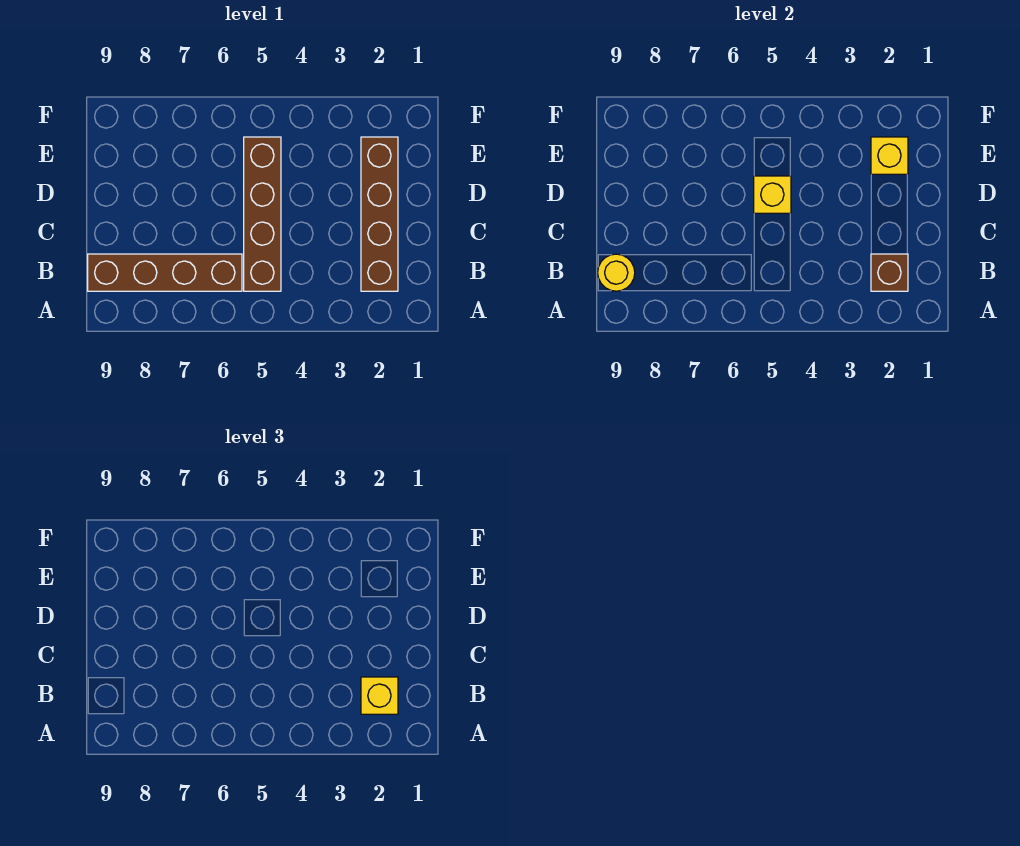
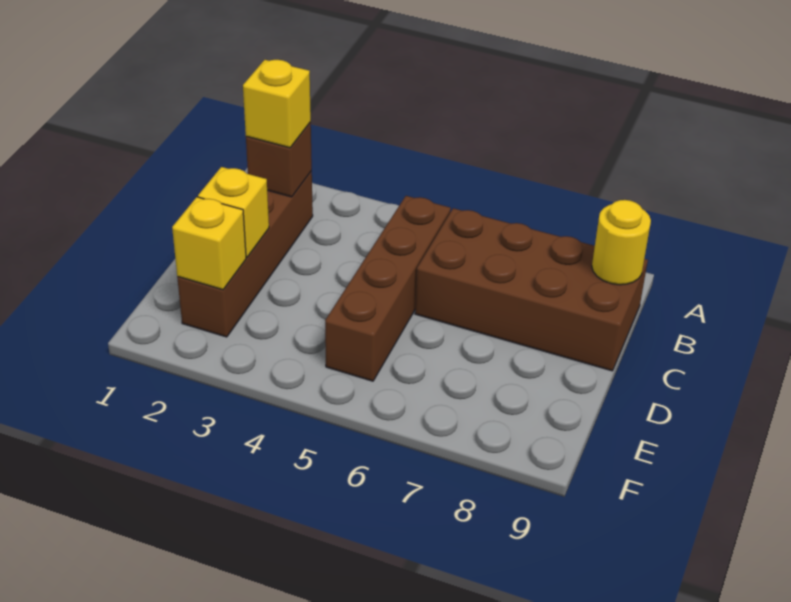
brown 1x4 brick [88,254,242,291] -> brown 2x4 brick [415,208,648,371]
yellow 1x1 brick [754,176,791,213] -> yellow 1x1 brick moved to [198,167,269,257]

